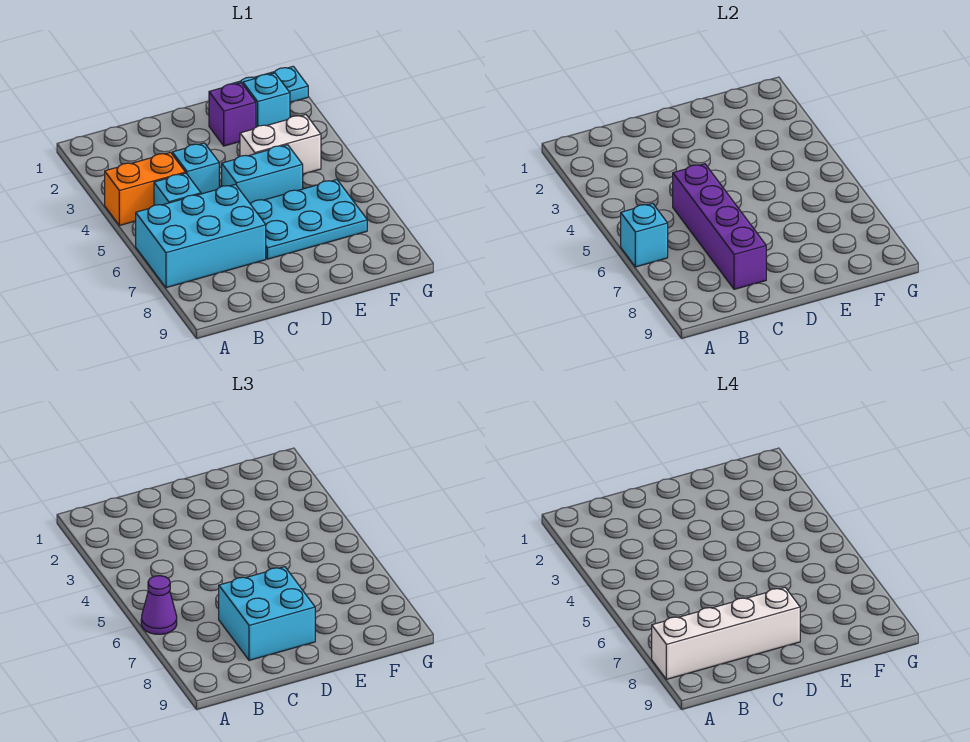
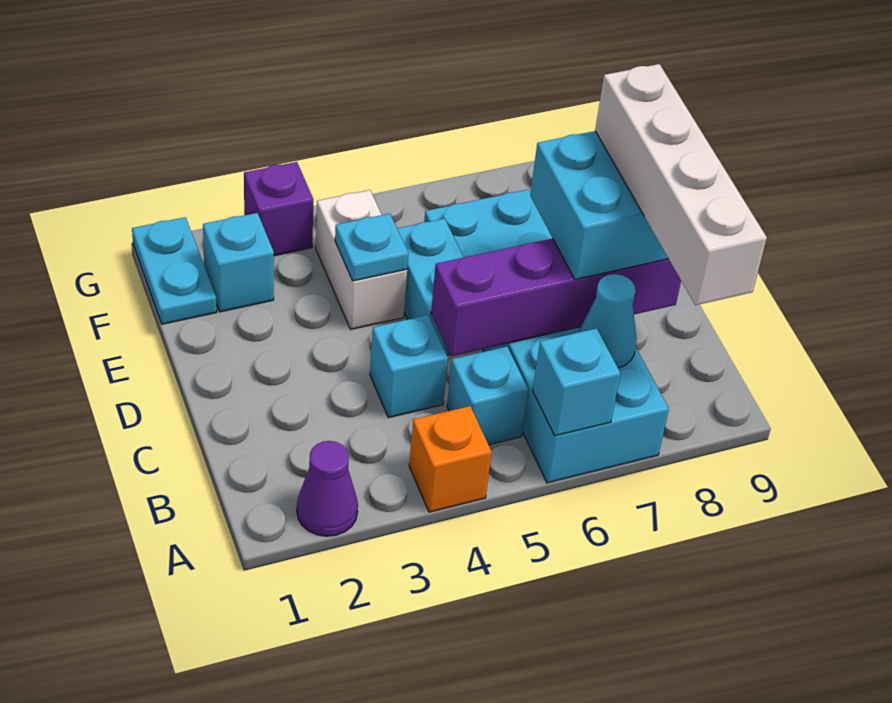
orange 1x2 brick [105,153,185,225] -> orange 1x1 brick [409,406,492,512]
purple 1x1 cone [141,576,177,634] -> purple 1x1 cone moved to [297,441,358,536]
none -> cyan 1x1 cone [579,274,637,368]
purple 1x1 brick [209,83,256,146] -> purple 1x1 brick moved to [244,162,313,256]
none -> cyan 1x1 plate [335,213,409,281]

